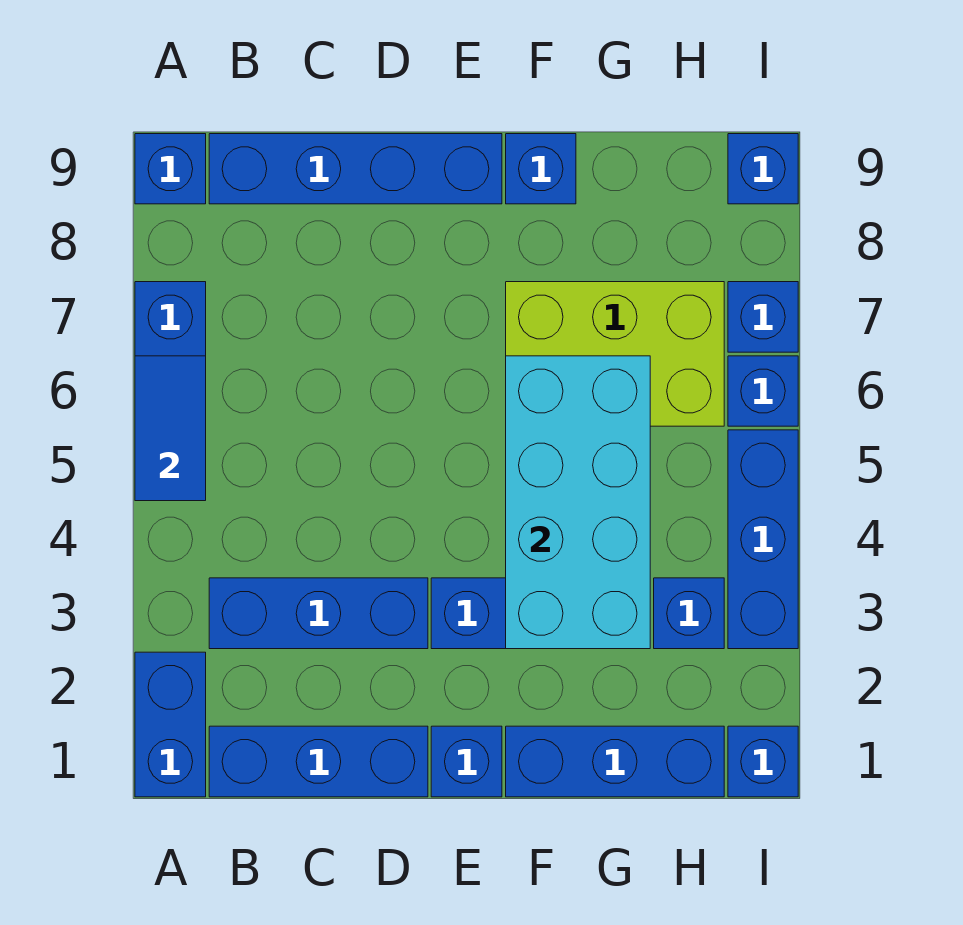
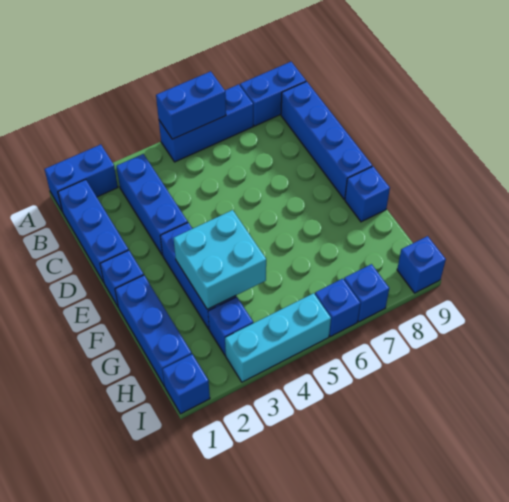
blue 1x2 tile [135,356,206,501] -> blue 1x2 brick [156,71,226,139]
blue 1x1 brick [135,134,206,204] -> blue 1x2 brick [240,62,306,126]
cyan 2x4 brick [506,356,650,649] -> cyan 2x2 brick [173,210,266,309]
lime 2x3 brick [506,282,724,426] -> none
blue 1x3 brick [728,430,798,649] -> cyan 1x3 brick [225,293,331,382]

